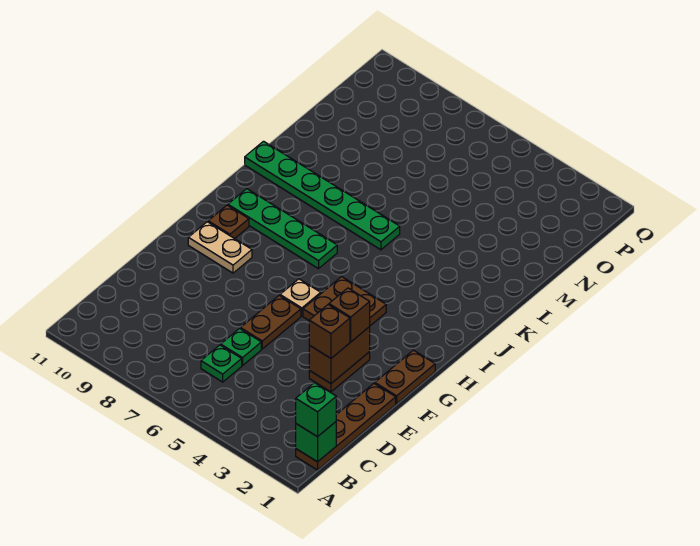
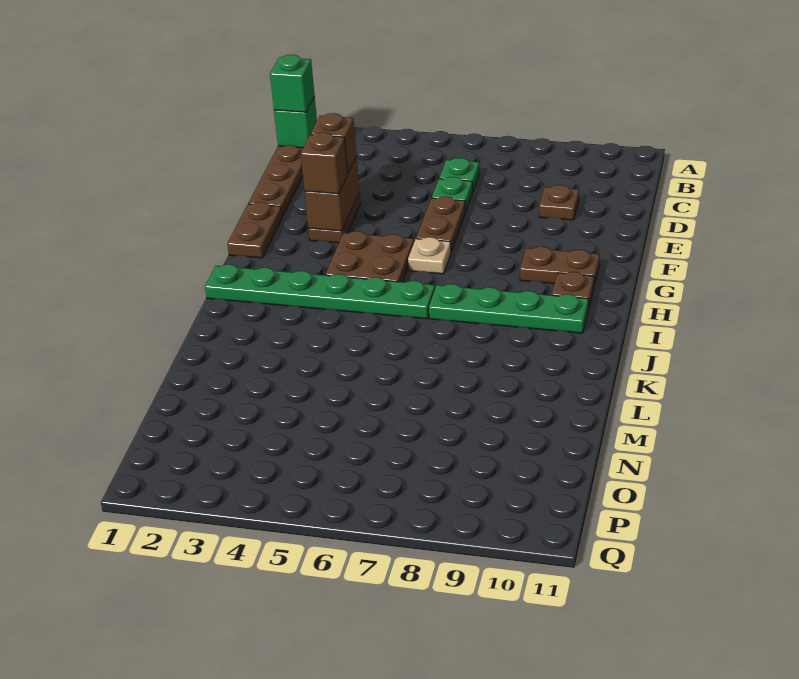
none -> brown 1x1 plate [539,185,579,220]
tan 1x2 plate [188,222,252,273] -> brown 1x2 plate [520,247,600,286]
green 1x6 plate [245,141,400,250] -> green 1x6 plate moved to [205,264,435,319]

